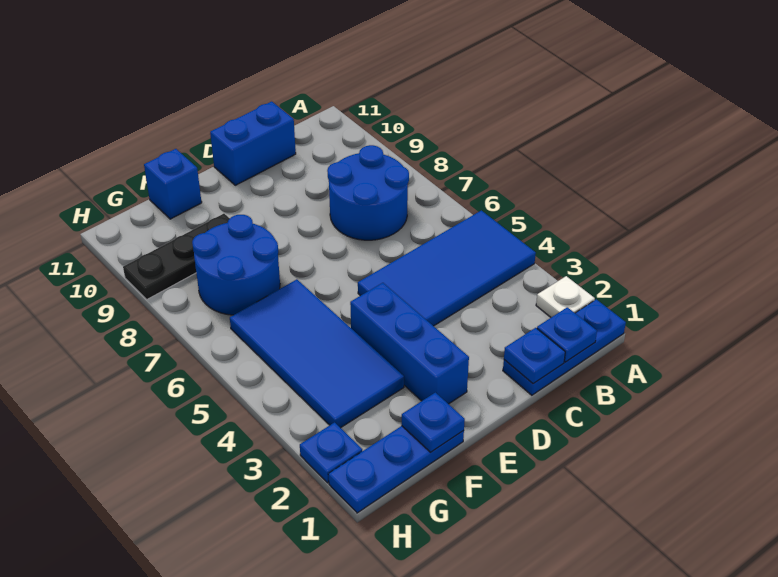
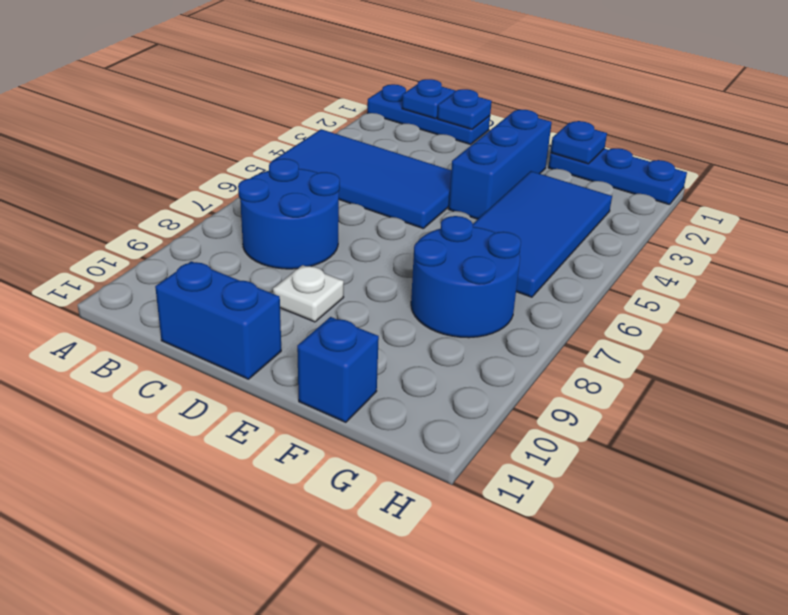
white 1x1 plate [536,276,595,317] -> white 1x1 plate moved to [273,265,344,322]
black 1x3 plate [123,214,230,299] -> none
blue 1x1 plate [300,422,362,483] -> none

